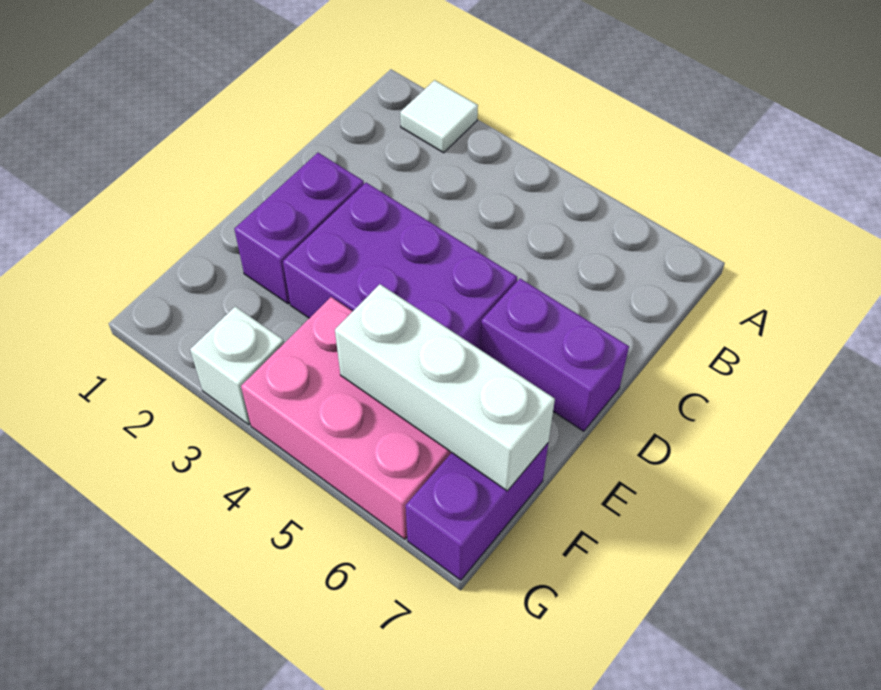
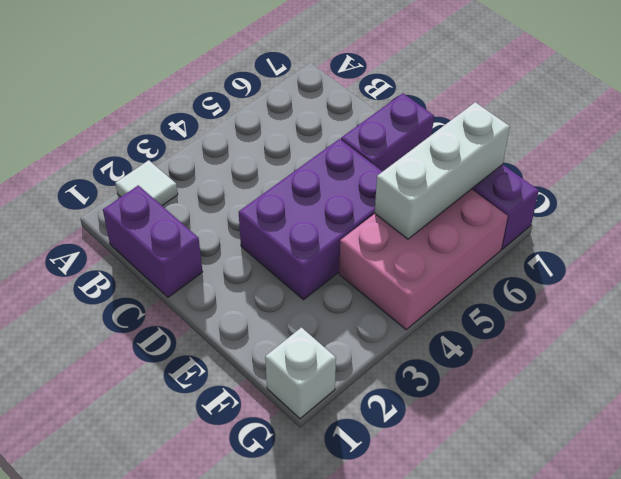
purple 1x2 brick [234,153,364,304] -> purple 1x2 brick moved to [103,185,203,297]
white 1x1 brick [190,306,284,425] -> white 1x1 brick moved to [265,328,336,419]

